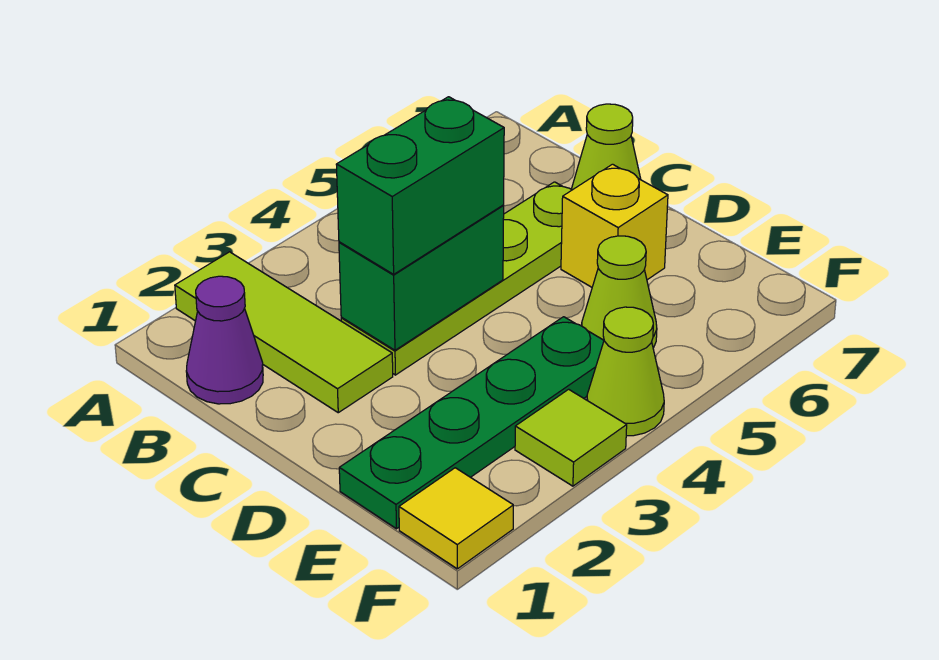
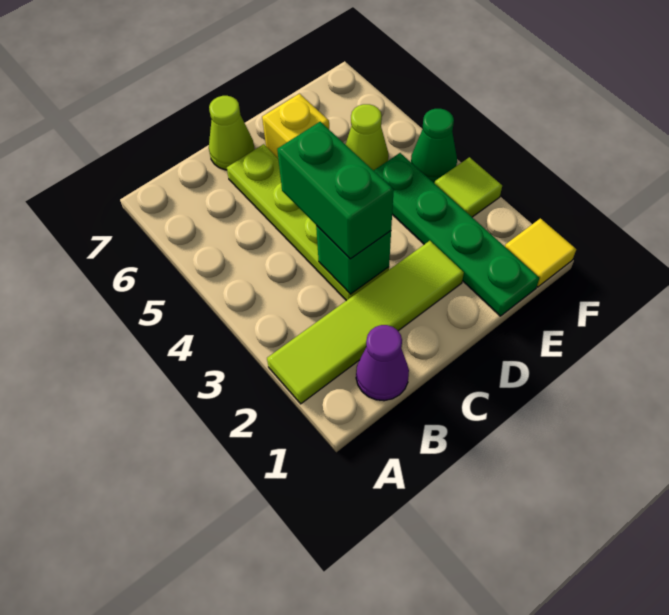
lime 1x3 tile [175,252,393,413] -> lime 1x4 tile [267,241,464,404]
green 1x2 brick [339,205,504,350] -> green 1x1 brick [316,226,391,294]
lime 1x1 cone [587,307,664,436] -> green 1x1 cone [411,109,457,184]

